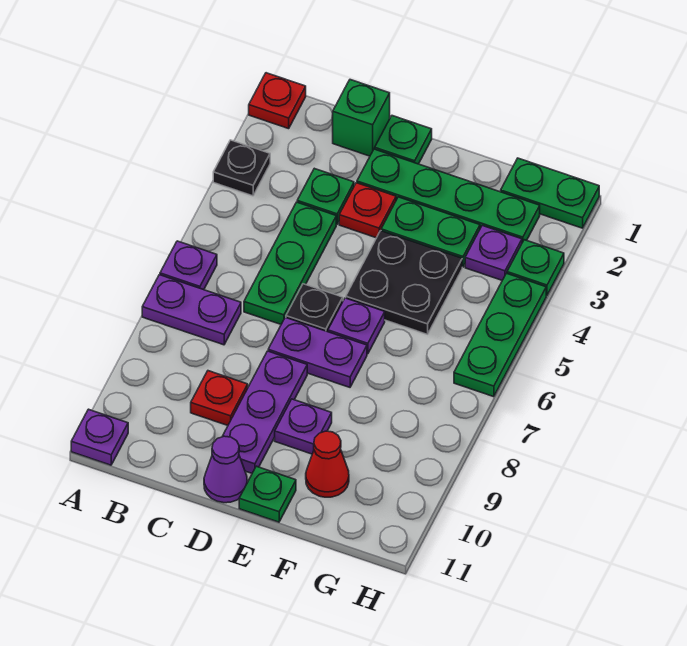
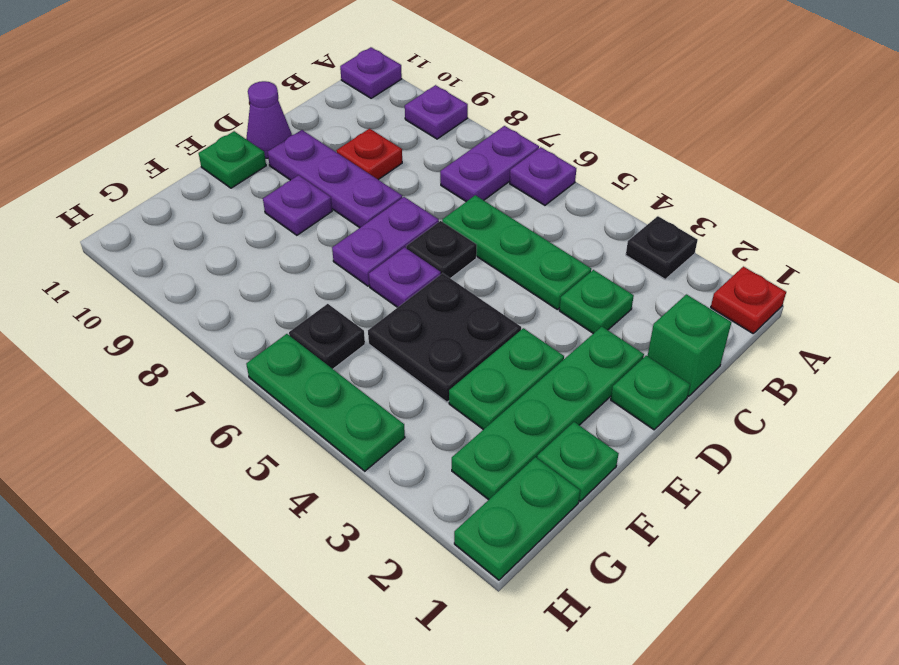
red 1x1 plate [339,183,396,238] -> none
red 1x1 cone [306,431,349,497] -> none
purple 1x1 plate [465,225,522,280] -> purple 1x1 plate moved to [405,85,468,139]
none -> black 1x1 plate [289,304,365,369]
green 1x1 plate [507,240,564,296] -> green 1x1 plate moved to [537,422,619,501]

